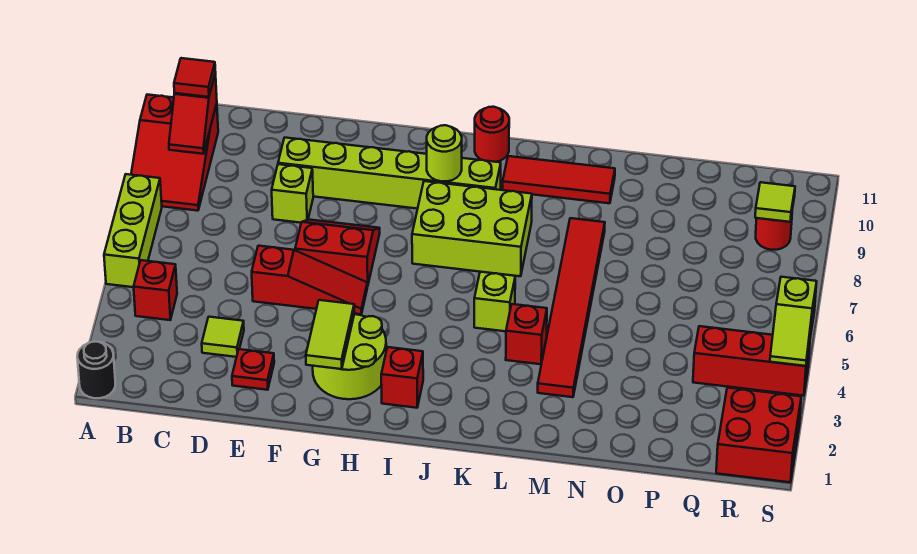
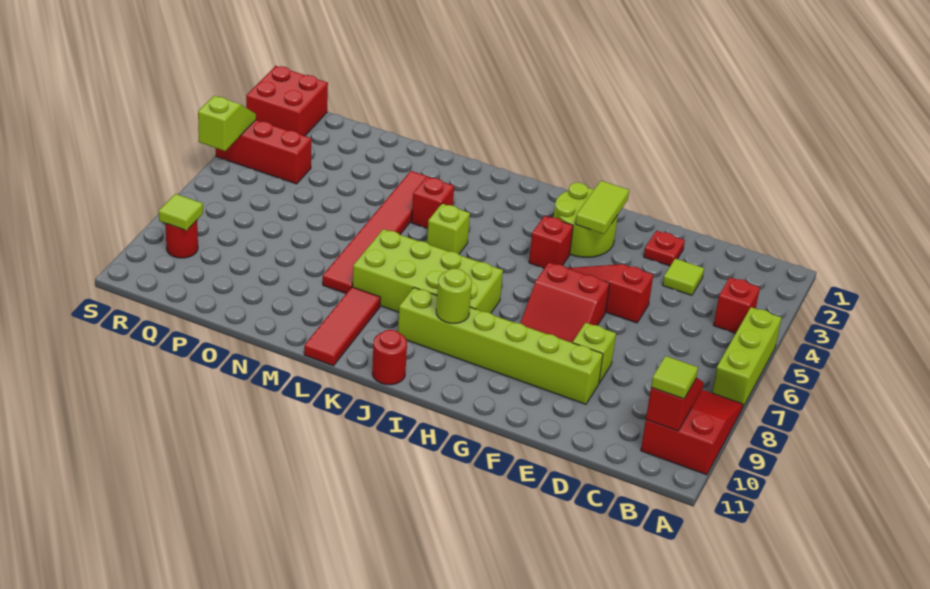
black 1x1 round brick [77,342,115,398] -> none
red 1x1 tile [174,58,215,97] -> lime 1x1 tile [651,356,698,399]
red 1x1 brick [381,347,423,408] -> red 1x1 brick moved to [529,216,573,268]
lime 2x3 brick [412,181,532,276] -> lime 2x4 brick [353,229,503,313]
red 1x3 tile [503,156,615,203] -> red 1x3 tile turned to [304,287,381,366]

